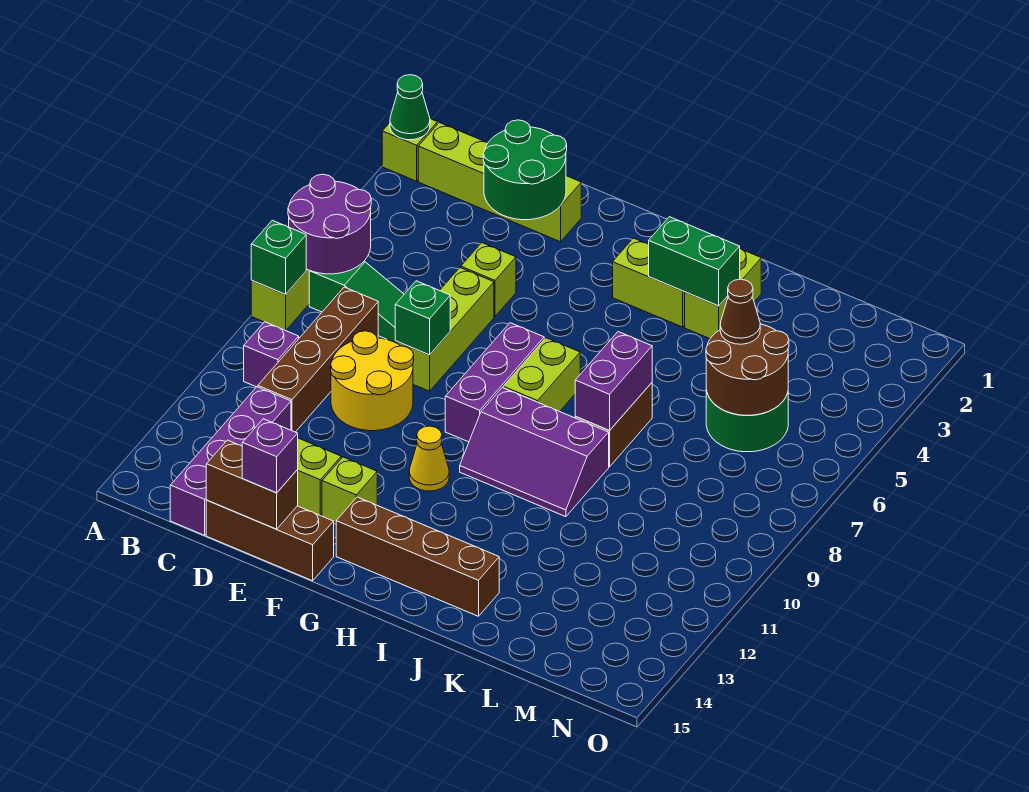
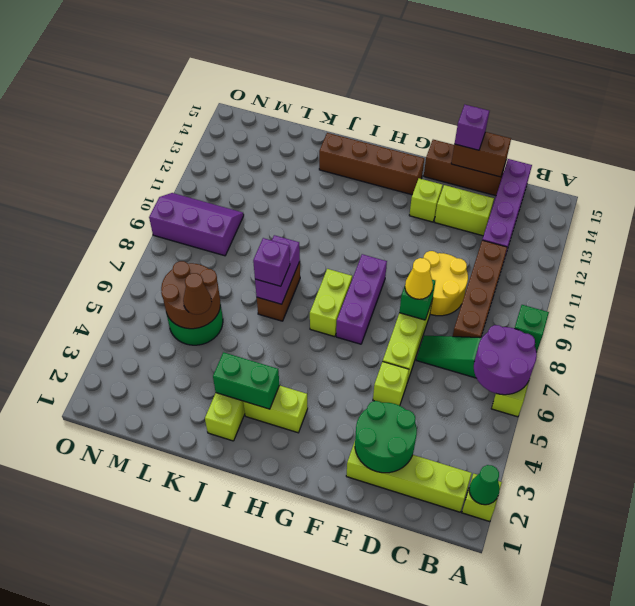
purple 1x1 brick [244,322,299,387] -> purple 1x1 brick moved to [253,238,290,286]
yellow 1x1 cone [409,426,449,491] -> yellow 1x1 cone moved to [405,258,433,299]
purple 2x3 slope [460,388,609,517] -> purple 2x3 slope moved to [149,193,244,256]

